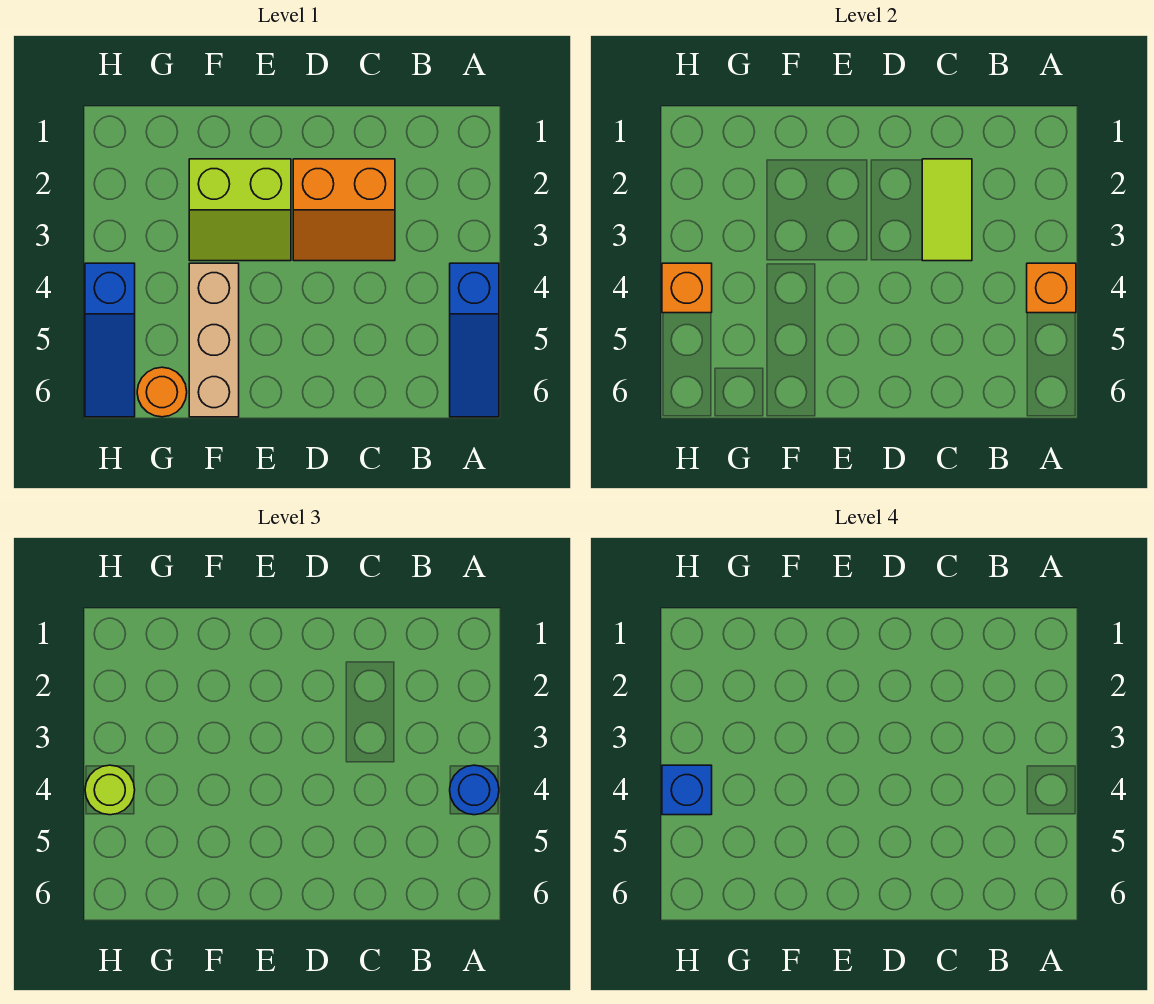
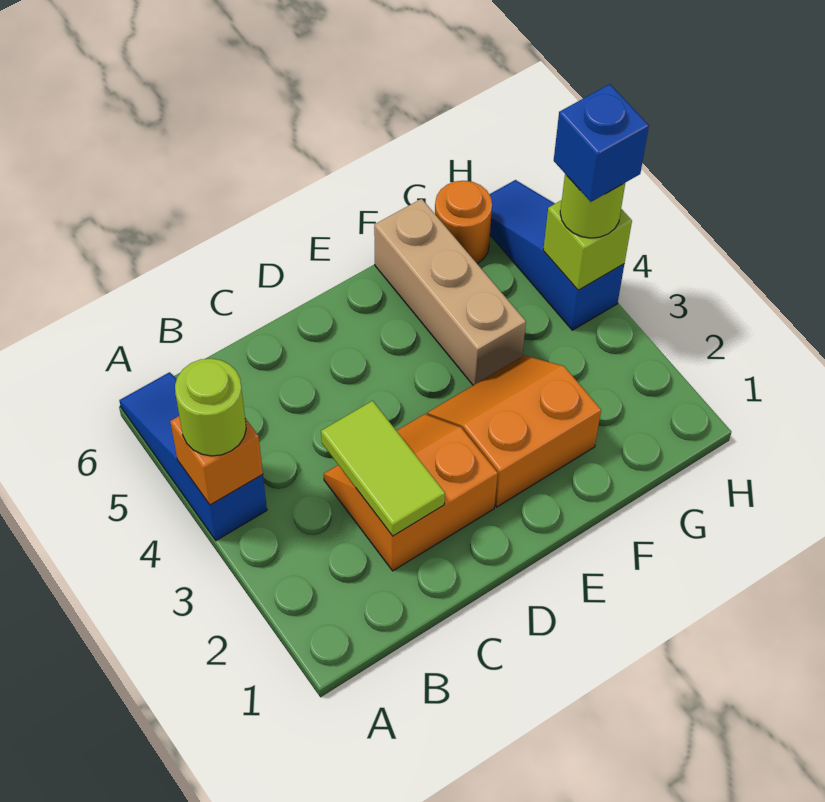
blue 1x1 round brick [450,765,499,815] -> lime 1x1 round brick [175,358,246,456]
lime 2x2 slope [189,159,291,261] -> orange 2x2 slope [427,355,601,507]
orange 1x1 brick [662,263,712,313] -> lime 1x1 brick [543,200,632,290]

